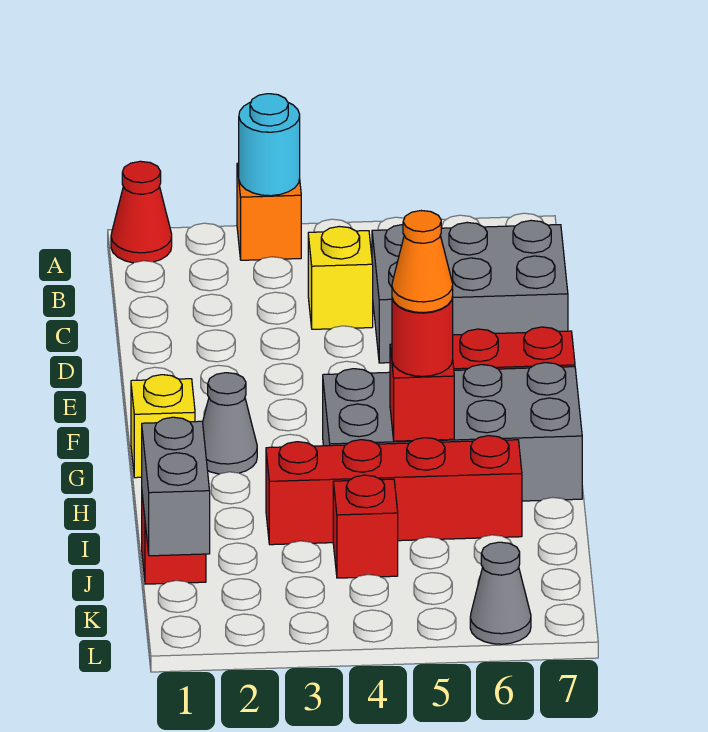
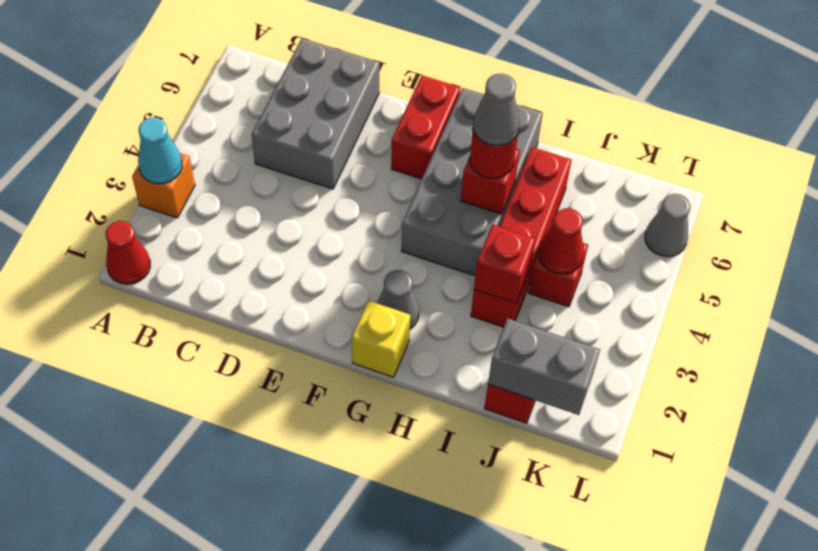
cyan 1x1 round brick [239,94,300,196] -> cyan 1x1 cone [138,118,182,184]
yellow 1x1 brick [308,226,373,329] -> none
orange 1x1 cone [392,211,453,313] -> grey 1x1 cone [473,74,520,146]
none -> red 1x1 brick [474,224,536,303]
none -> red 1x1 cone [539,209,584,274]

